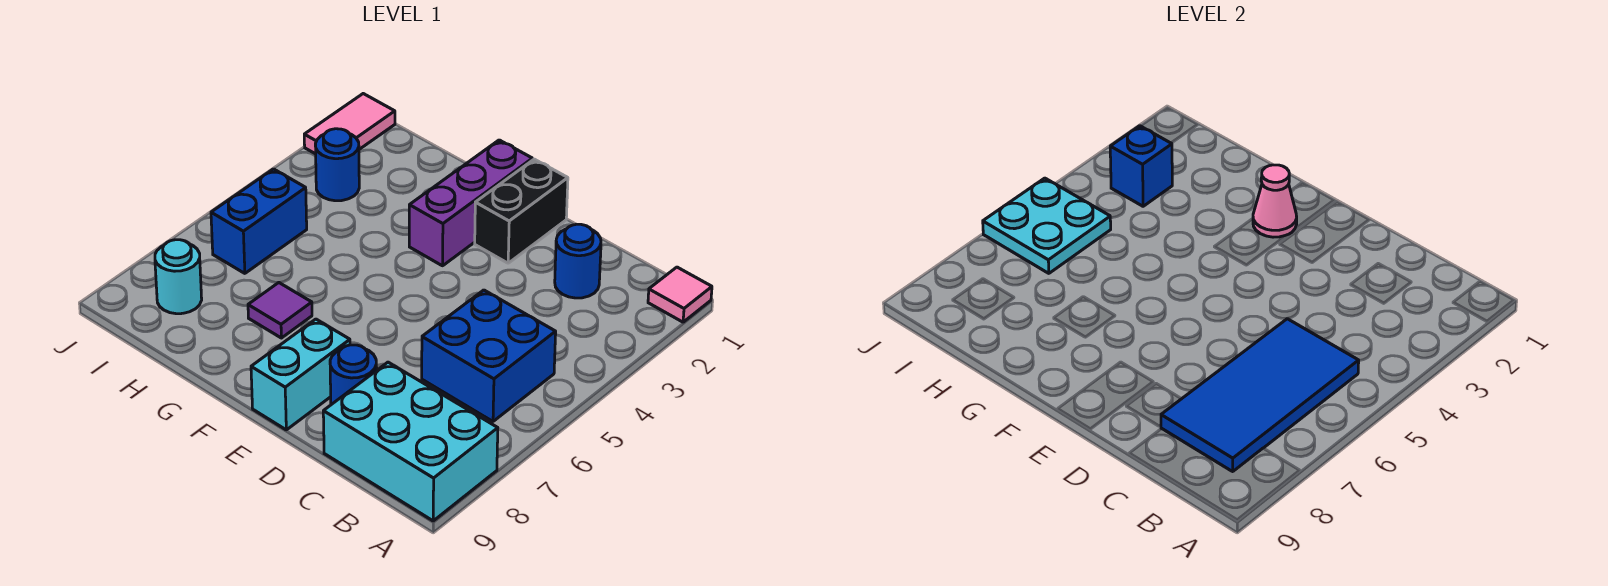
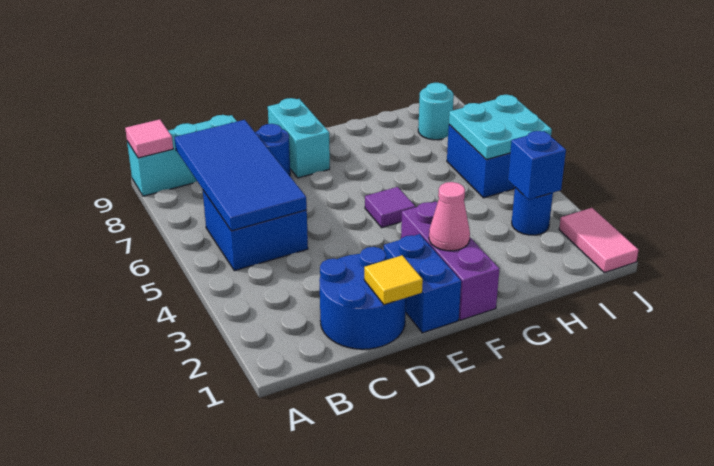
pink 1x1 tile [648,267,712,322] -> pink 1x1 tile moved to [125,119,173,158]
cyan 2x3 brick [323,362,498,521] -> cyan 1x3 brick [127,115,237,196]
blue 1x1 round brick [555,224,601,298] -> blue 2x2 round brick [319,247,406,349]
none -> yellow 1x1 tile [364,255,423,305]
black 1x2 brick [475,159,568,263] -> blue 1x2 brick [384,234,461,333]
purple 1x1 tile [248,283,312,338] -> purple 1x1 tile moved to [365,187,415,228]

